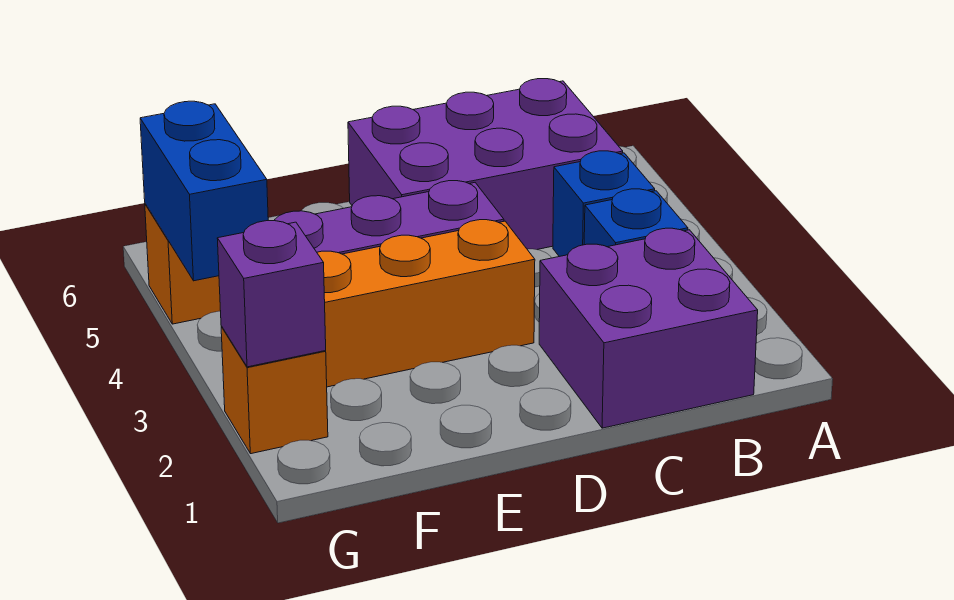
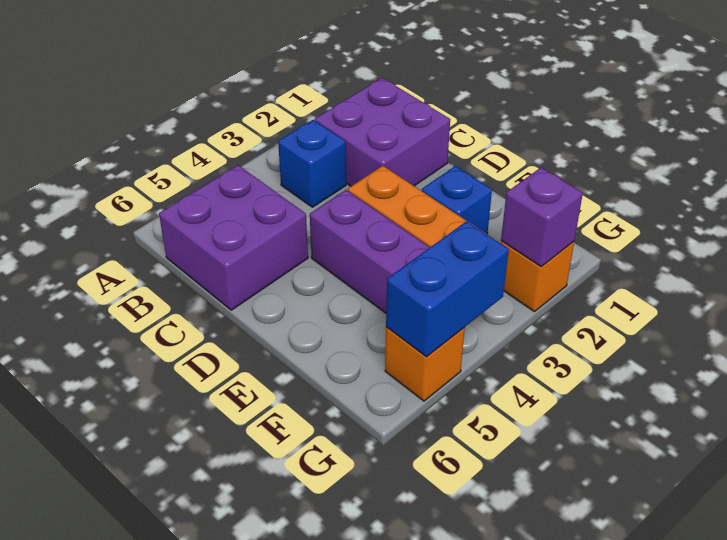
blue 1x1 brick [553,151,655,257] -> blue 1x1 brick moved to [422,166,492,234]
purple 2x3 brick [348,79,623,250] -> purple 2x2 brick [159,165,308,310]

